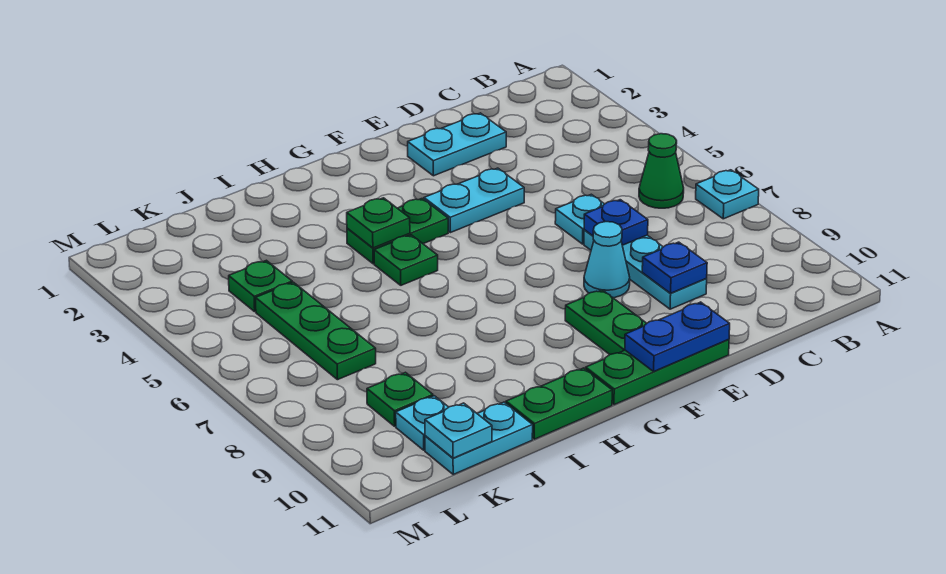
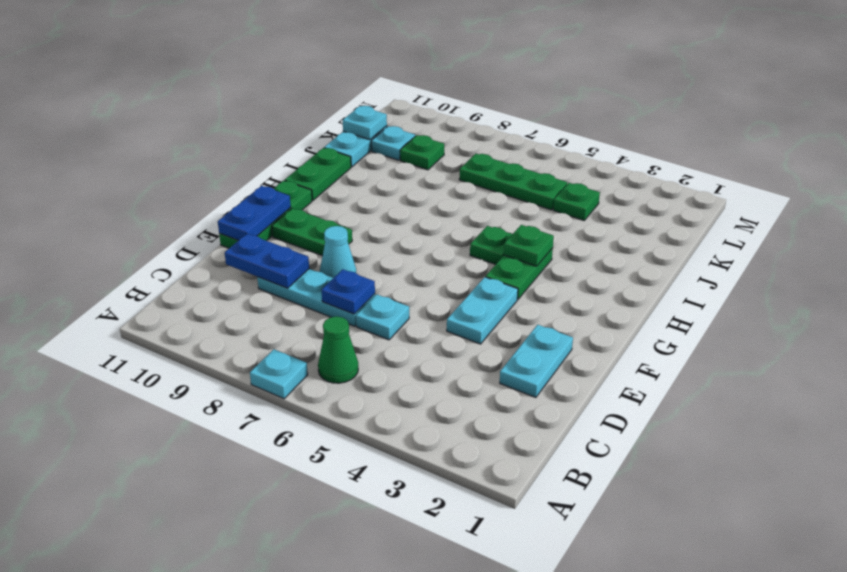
blue 1x1 plate [642,242,707,293] -> blue 1x2 plate [225,234,309,288]

